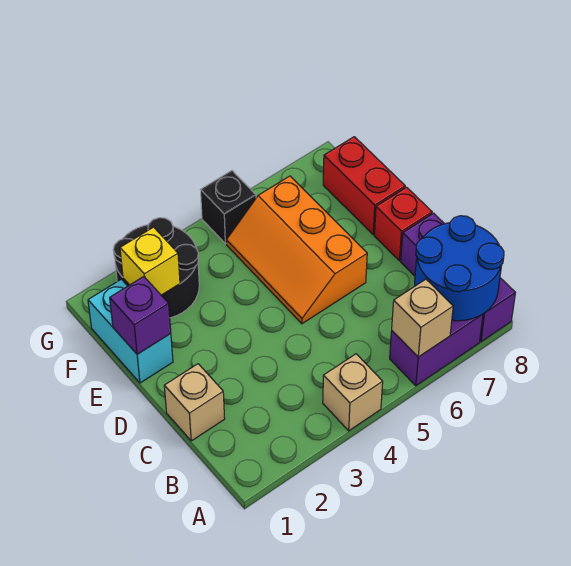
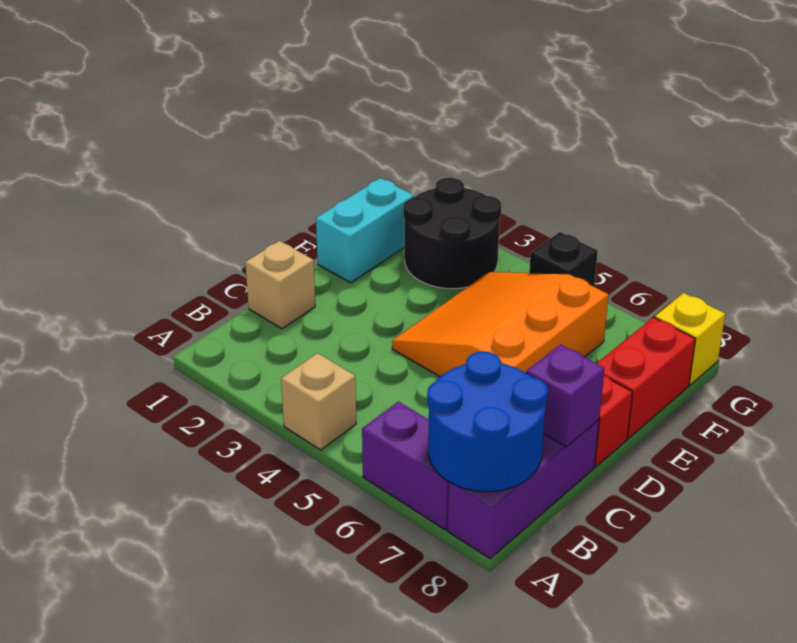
tan 1x1 brick [392,279,453,357] -> none
orange 2x3 slope [226,176,367,324] -> orange 3x3 slope [392,272,609,377]
purple 1x1 brick [110,277,171,354] -> purple 1x1 brick moved to [526,344,605,447]
yellow 1x1 brick [120,227,180,295] -> yellow 1x1 brick moved to [655,293,725,385]

